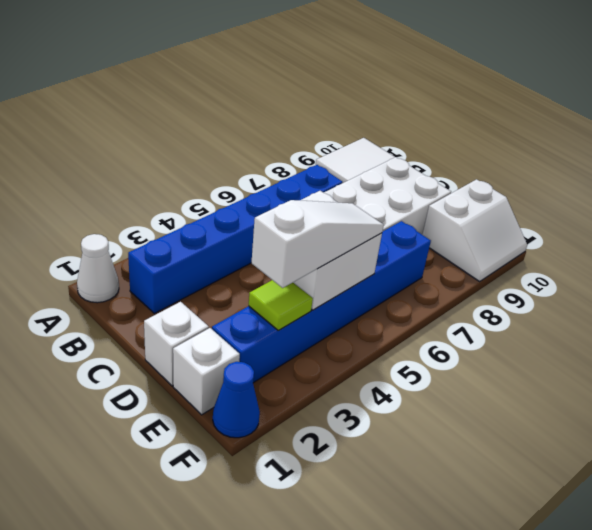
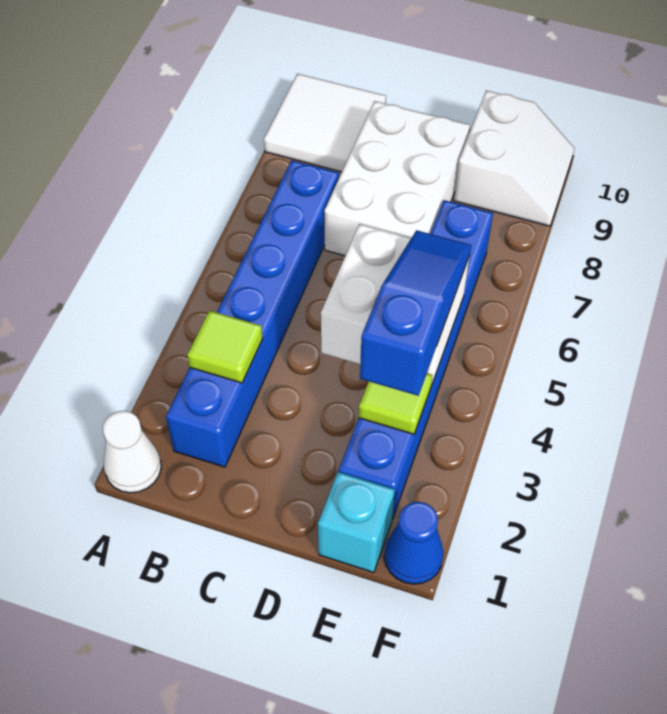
none -> lime 1x1 tile [187,311,263,383]
white 1x1 brick [144,302,209,386] -> none
white 1x1 brick [173,328,240,415] -> cyan 1x1 brick [318,472,395,573]
white 1x3 slope [251,200,384,288] -> blue 1x3 slope [360,230,471,396]

